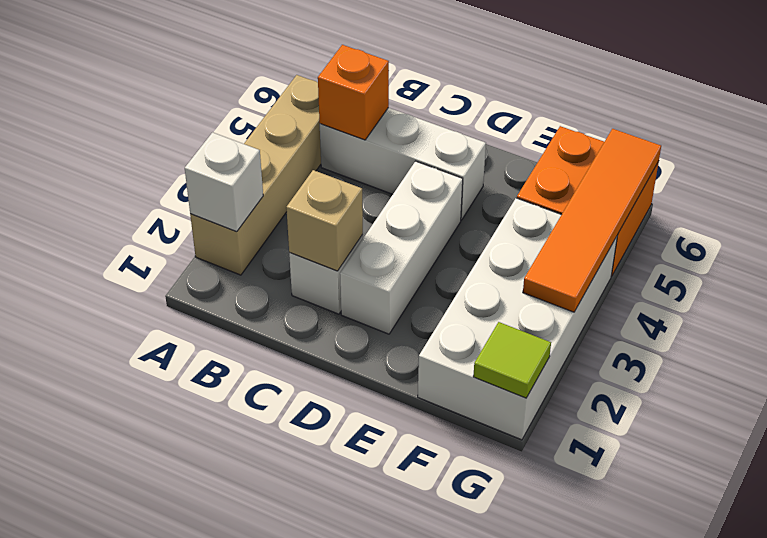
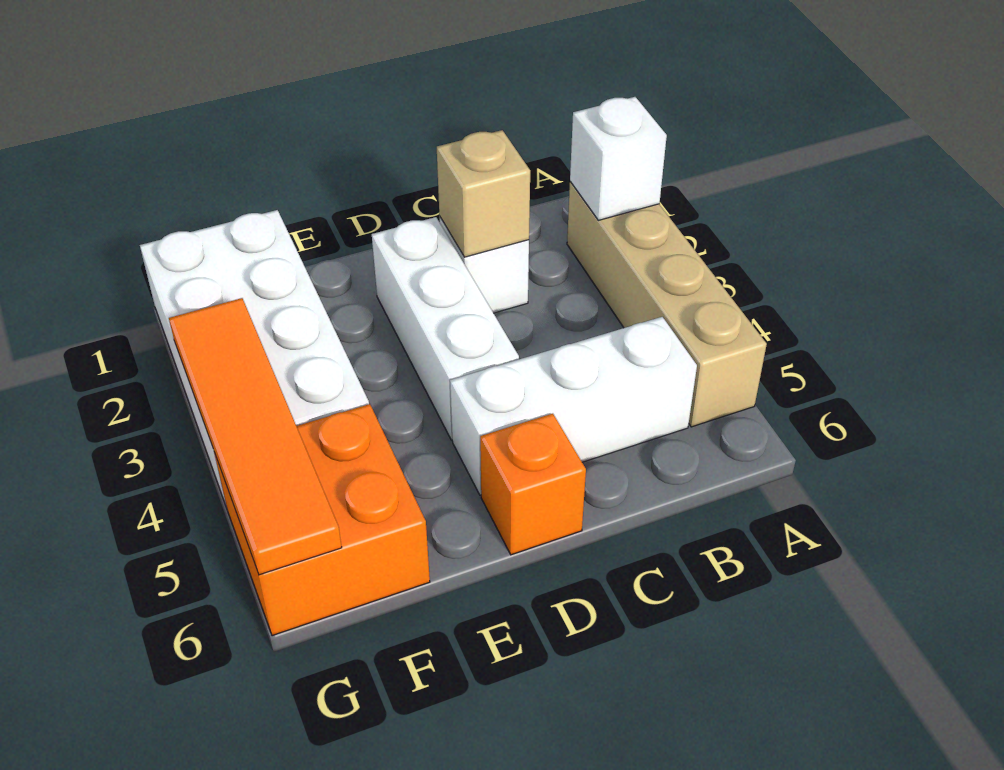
orange 1x1 brick [318,45,389,140] -> orange 1x1 brick moved to [480,414,586,555]
lime 1x1 tile [473,322,551,398] -> none

